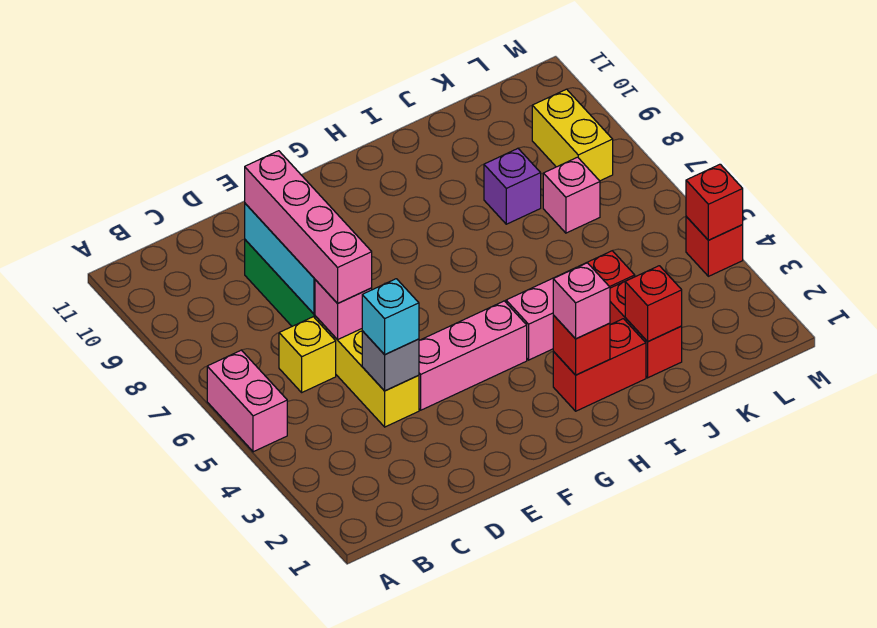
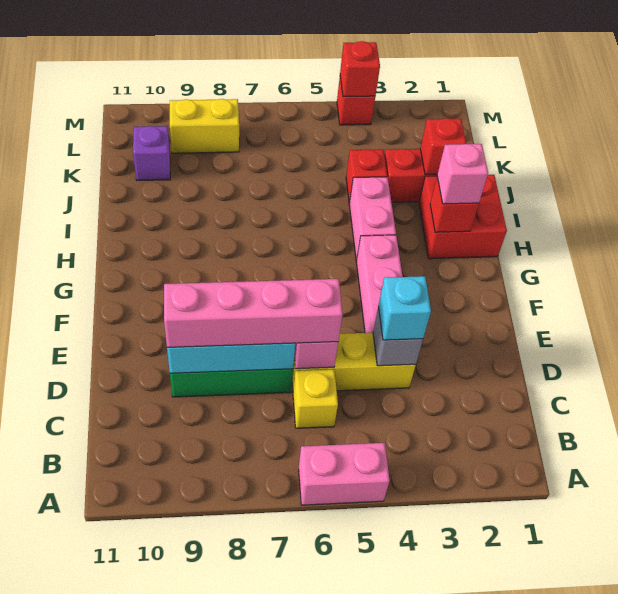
red 1x2 brick [553,319,646,411] -> red 2x2 brick [419,175,507,259]
purple 1x1 brick [484,148,541,224] -> purple 1x1 brick moved to [133,126,170,180]
pink 1x1 brick [543,157,600,233] -> none

